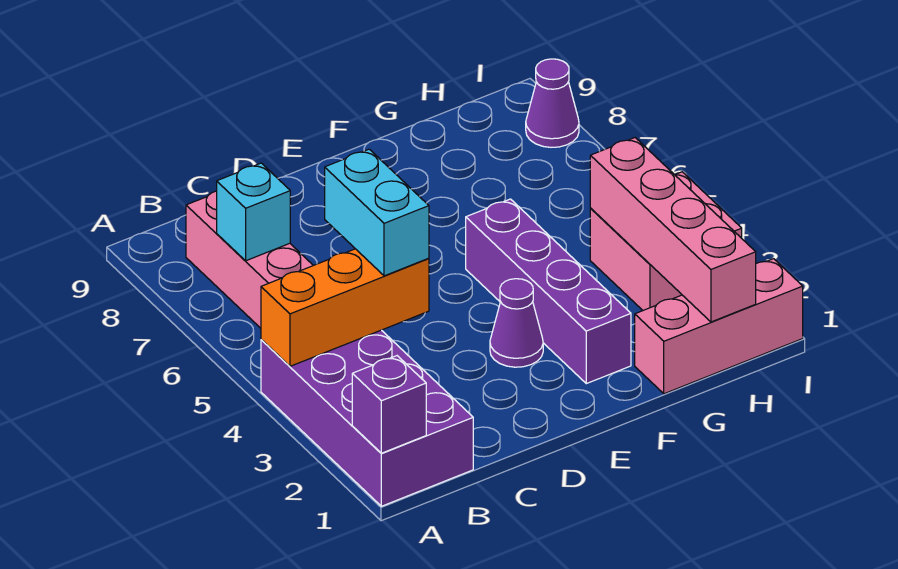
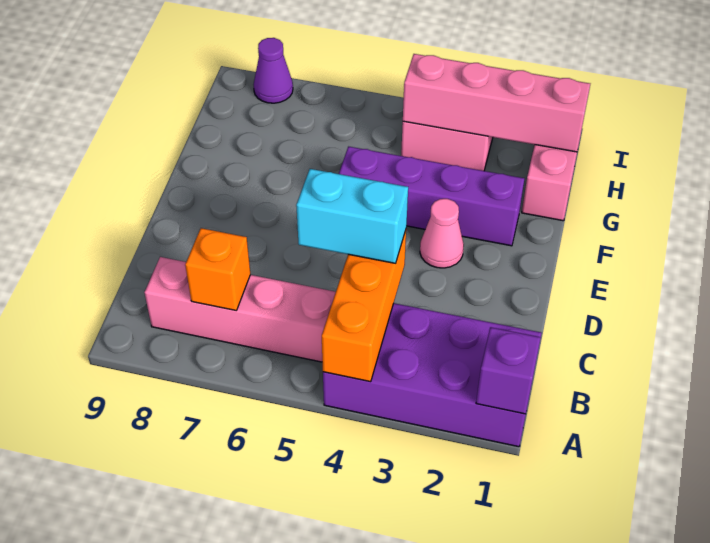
cyan 1x1 brick [217,163,290,261] -> orange 1x1 brick [185,228,250,310]
purple 1x1 cone [490,279,543,367] -> pink 1x1 cone [420,199,464,268]

